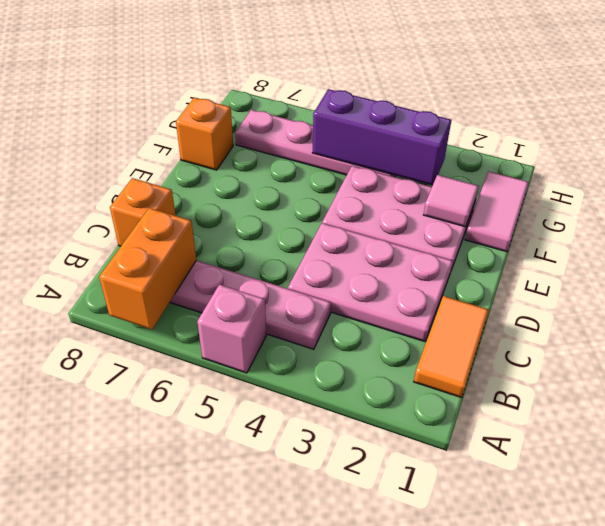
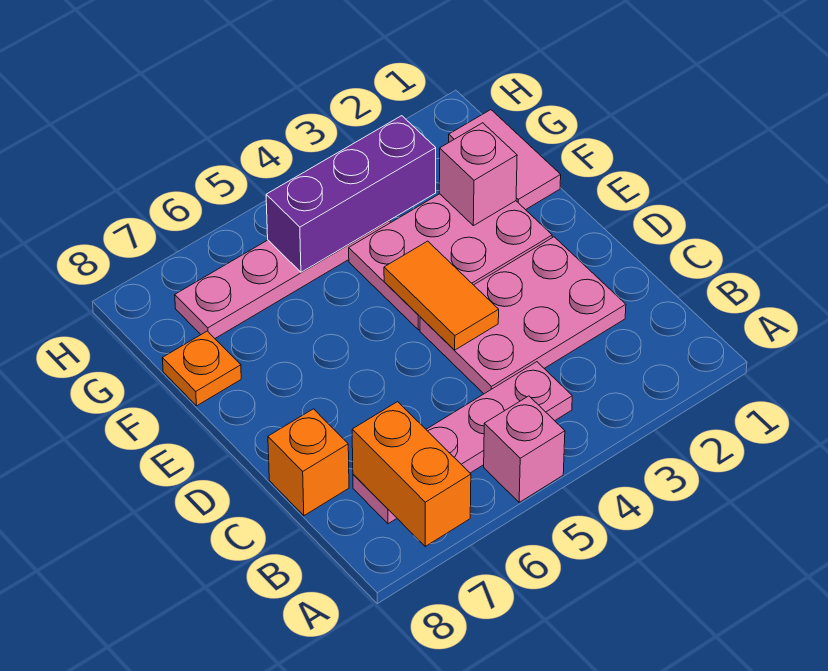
orange 1x2 tile [414,296,489,398] -> orange 1x2 tile moved to [384,241,499,350]
pink 1x1 tile [424,175,479,227] -> pink 1x1 brick [439,123,517,226]
orange 1x1 brick [176,98,233,170] -> orange 1x1 plate [162,331,241,406]

